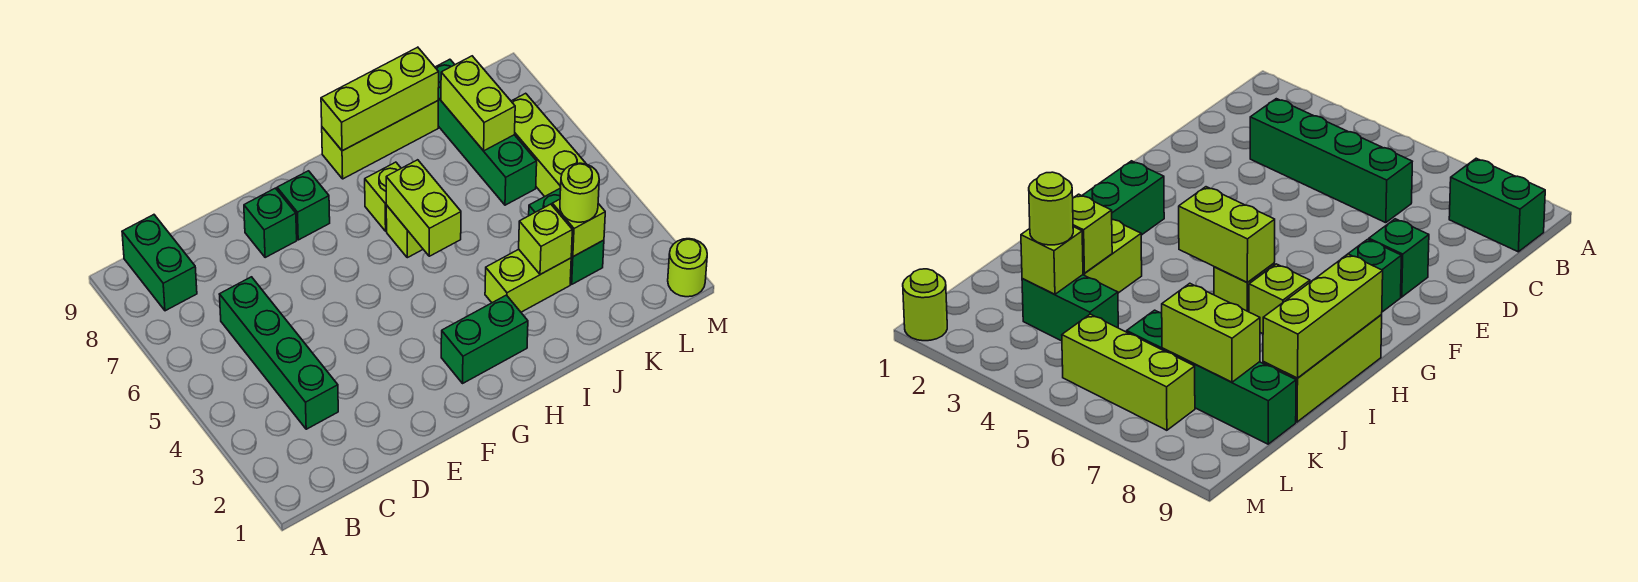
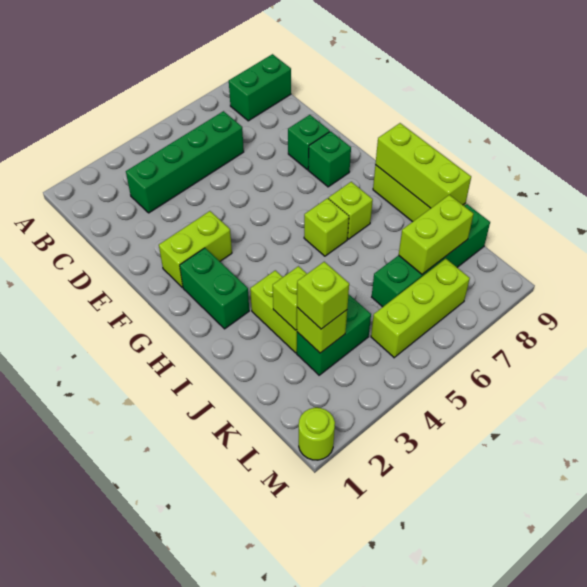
lime 1x2 brick [386,160,461,256] -> lime 1x2 brick moved to [159,211,232,287]
lime 1x1 round brick [560,163,599,222] -> lime 1x1 brick [297,262,349,329]

